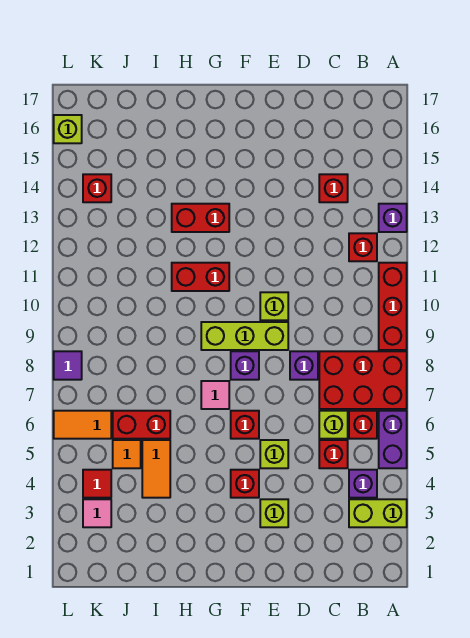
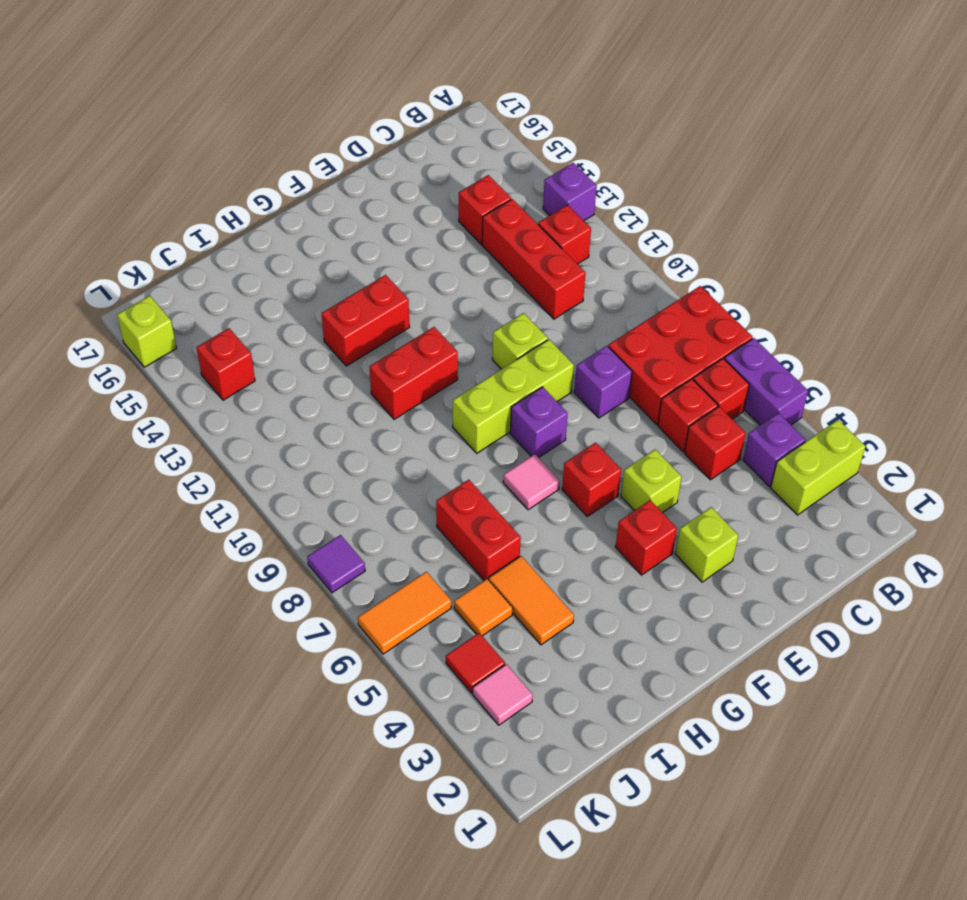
red 1x3 brick [379,263,407,350] -> red 1x3 brick moved to [482,199,585,319]
lime 1x1 brick [319,411,348,439] -> red 1x1 brick [658,379,718,452]
red 1x2 brick [113,411,170,439] -> red 1x2 brick turned to [436,480,521,580]

